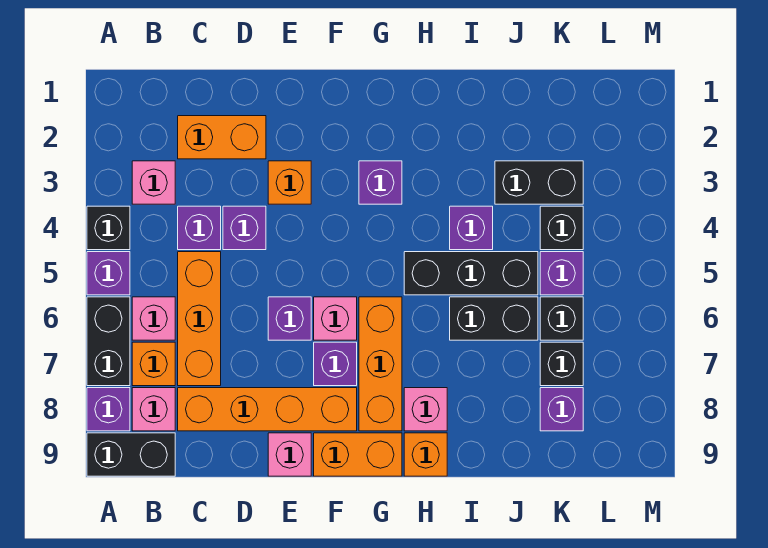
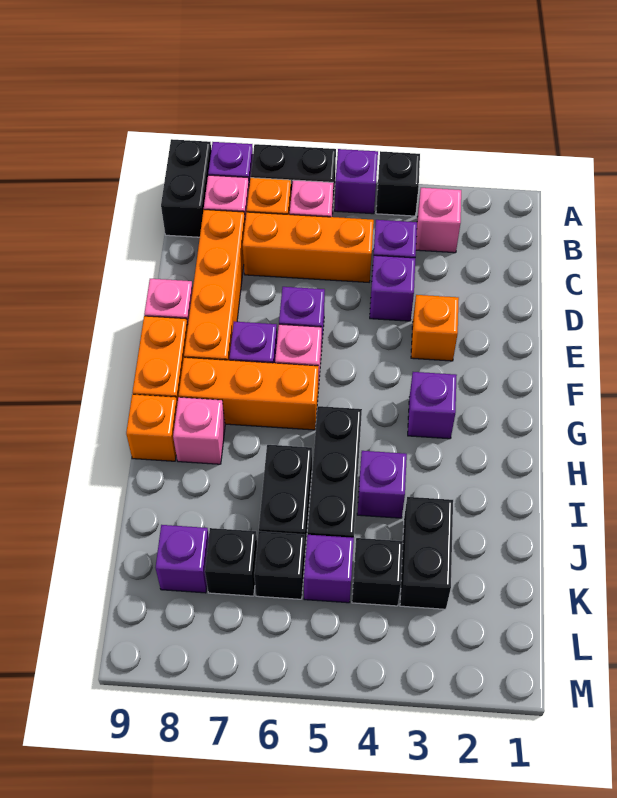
orange 1x2 brick [178,116,266,159] -> none

